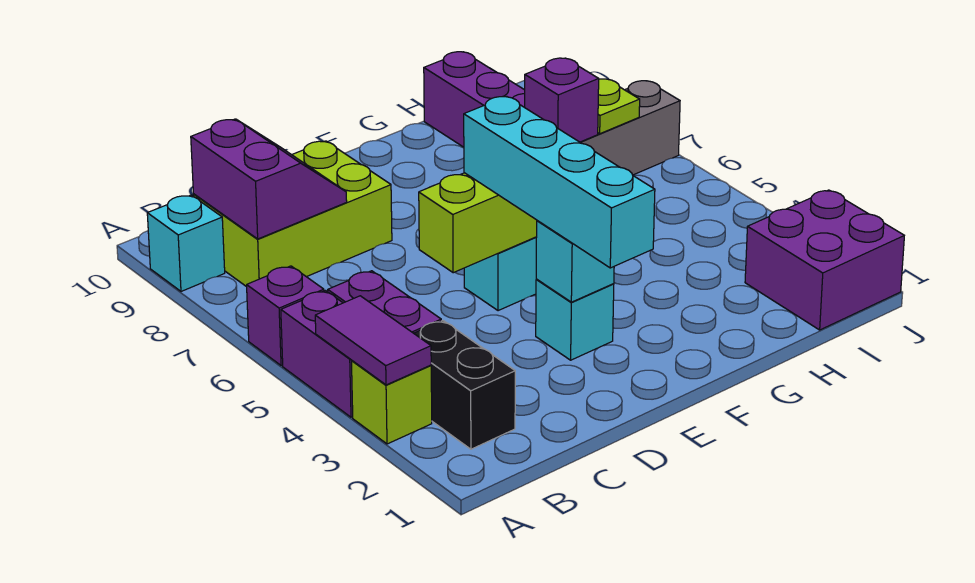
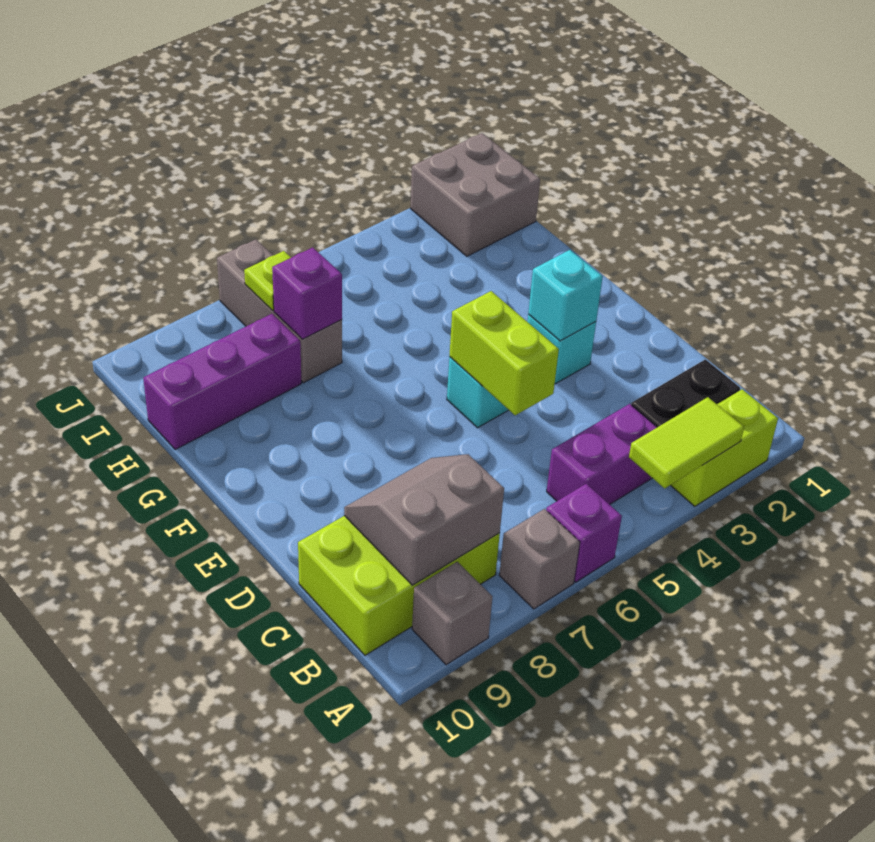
lime 1x1 brick [352,361,432,444] -> lime 1x2 brick [671,389,778,506]
purple 1x2 tile [315,296,431,385] -> lime 1x2 tile [629,397,744,488]
purple 1x2 brick [281,291,353,417] -> none
none -> grey 1x1 brick [499,509,580,609]
cyan 1x1 brick [147,195,225,291] -> grey 1x1 brick [412,562,492,665]
lime 2x3 brick [194,141,392,287] -> lime 2x3 brick turned to [298,516,500,655]
purple 2x2 slope [191,119,347,239] -> grey 2x2 slope [344,454,504,585]
cyan 1x4 brick [464,97,655,268] -> none
purple 2x2 brick [745,190,904,330] -> grey 2x2 brick [411,133,540,256]

